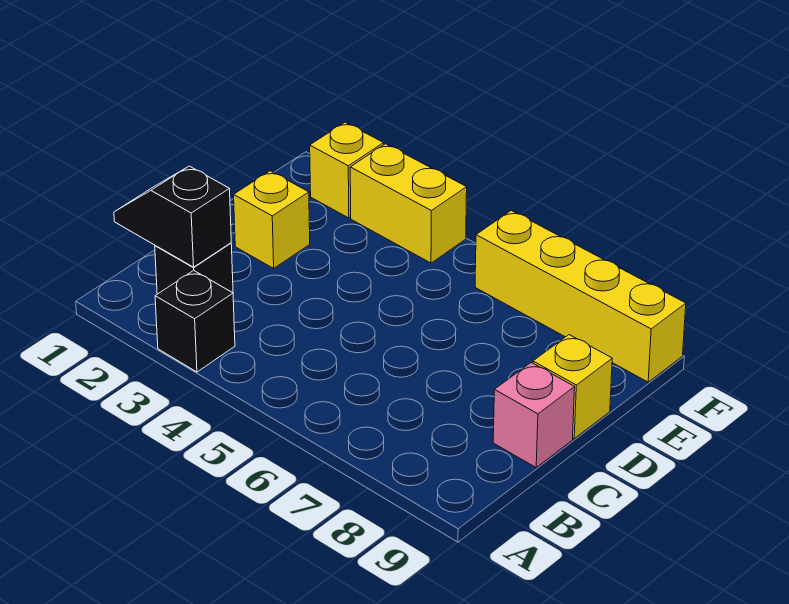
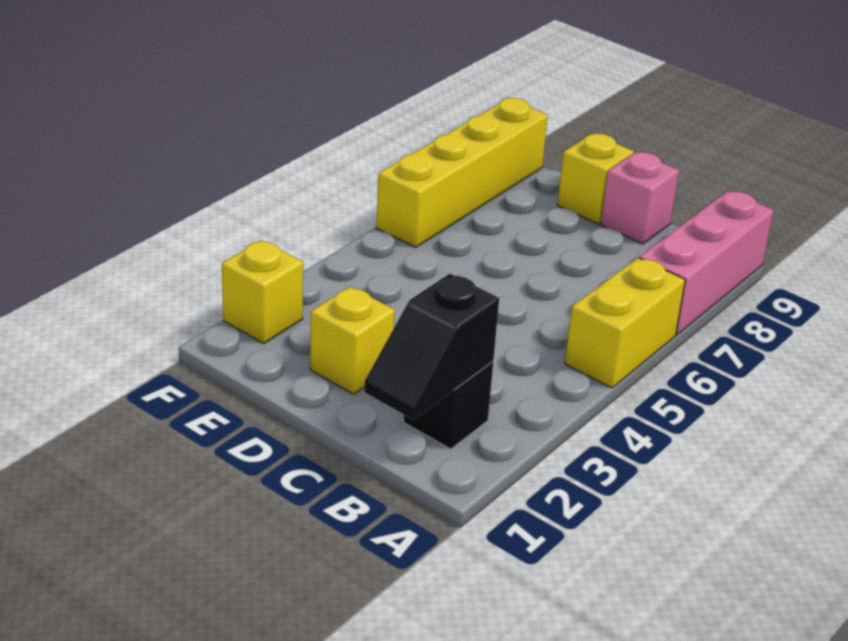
black 1x1 brick [155,270,235,372] -> none
none -> pink 1x3 brick [639,191,774,335]
yellow 1x2 brick [350,144,467,263] -> yellow 1x2 brick moved to [565,258,685,388]

